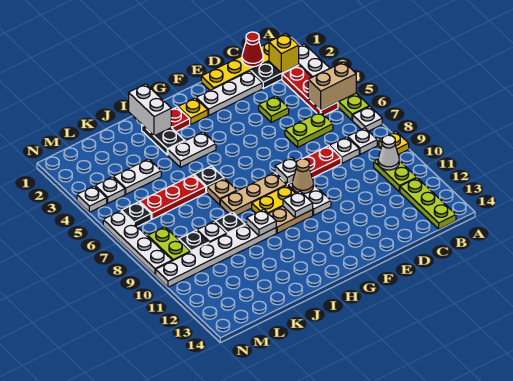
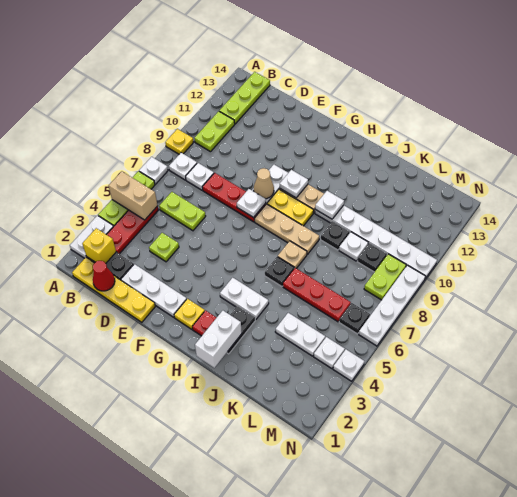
white 1x1 cone [378,135,399,170] -> none

